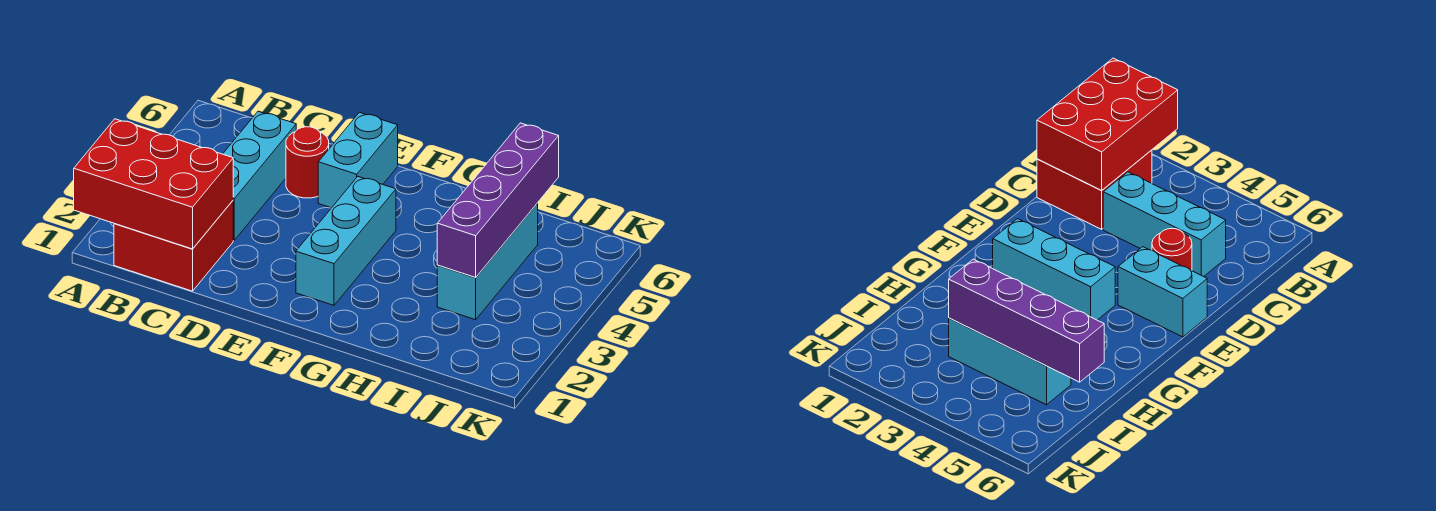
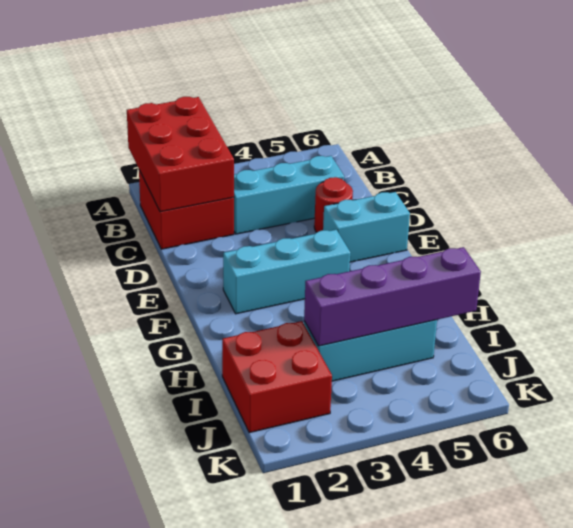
none -> red 2x2 brick [222,321,332,433]

